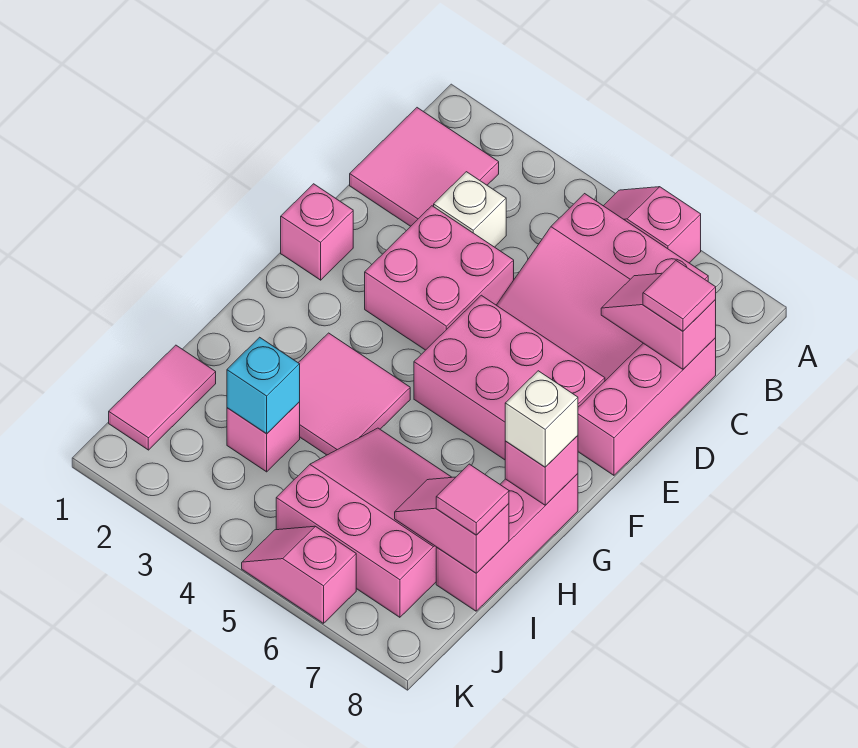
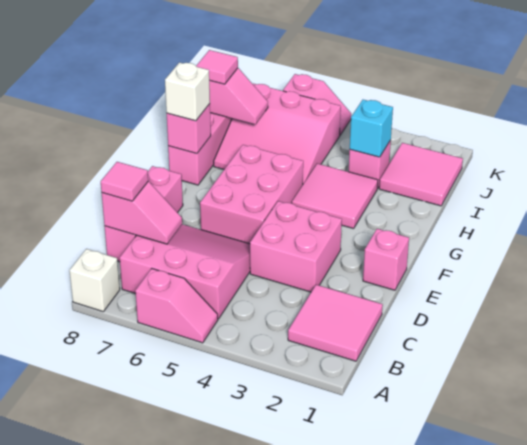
white 1x1 brick [434,172,506,247] -> white 1x1 brick moved to [69,249,120,311]
pink 2x3 brick [414,295,605,460] -> pink 2x3 brick turned to [200,145,303,244]
pink 1x2 tile [109,345,216,450] -> pink 2x2 tile [379,143,463,206]

